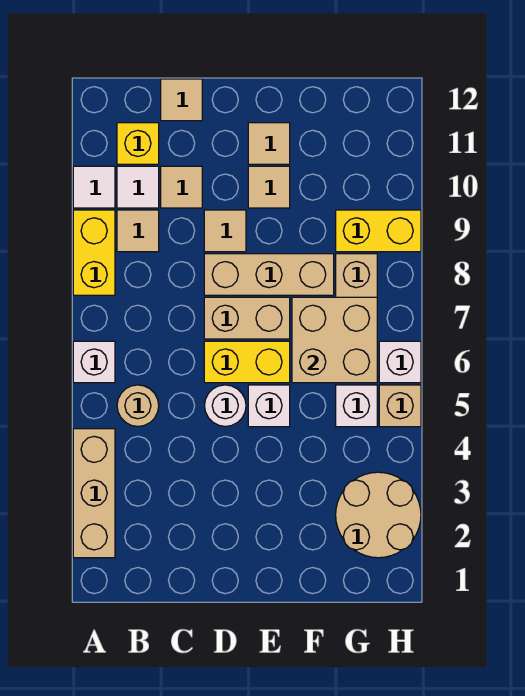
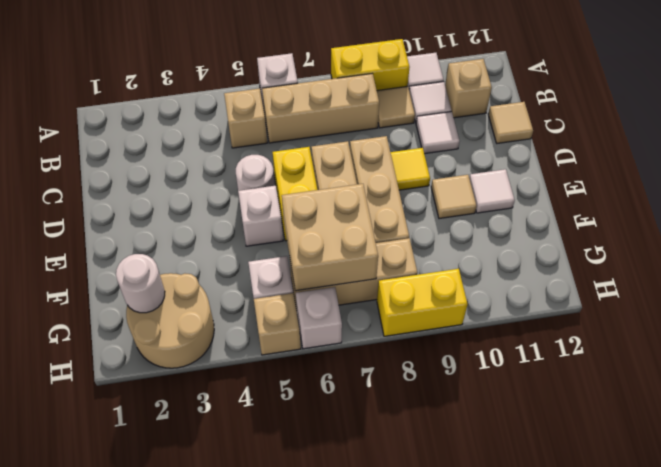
tan 1x3 brick [73,429,115,558] -> tan 1x3 brick moved to [262,74,379,143]
tan 1x1 round brick [117,385,159,426] -> tan 1x1 brick [224,89,267,148]
yellow 1x1 brick [117,123,159,164] -> tan 1x1 brick [445,59,492,118]
tan 1x1 tile [161,166,202,208] -> white 1x1 tile [416,112,460,154]
tan 1x1 tile [204,210,246,252] -> yellow 1x1 tile [391,148,430,190]
tan 1x1 tile [248,123,290,164] -> white 1x1 tile [469,169,515,213]
none -> white 1x1 round brick [116,254,165,313]
yellow 1x2 brick [336,210,421,252] -> yellow 1x2 brick turned to [377,269,468,336]

